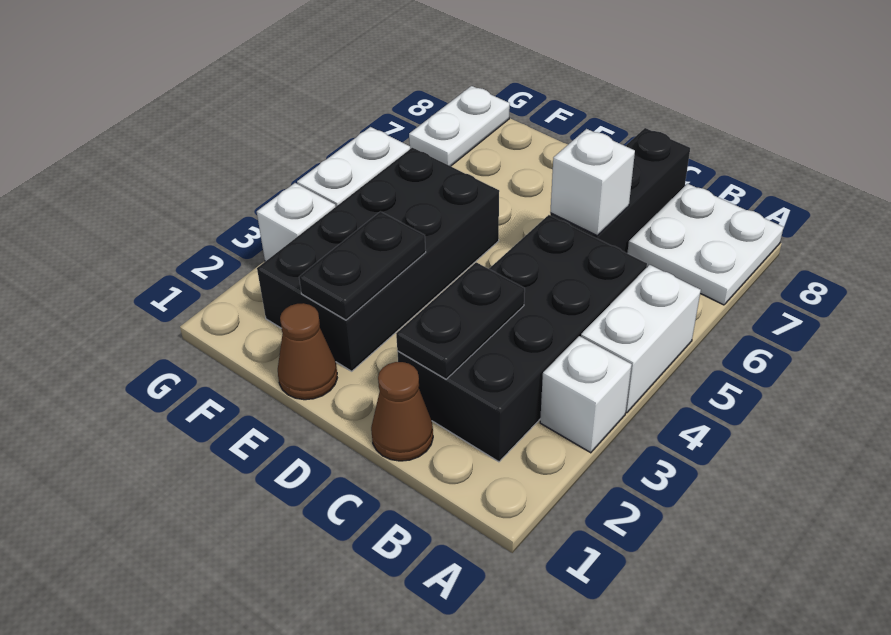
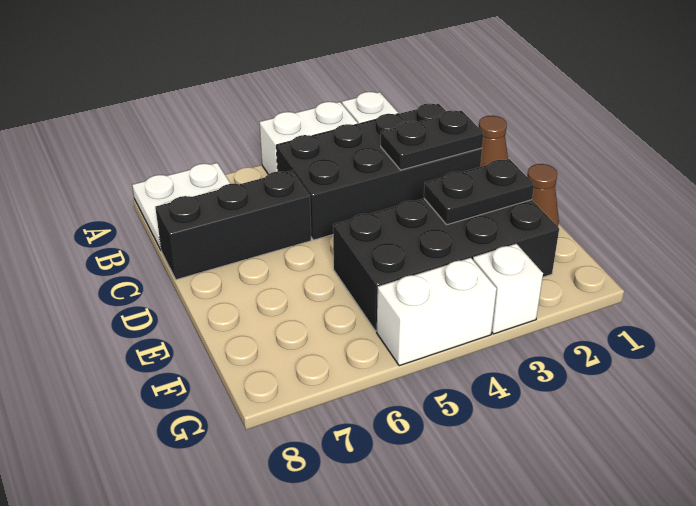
white 1x1 brick [550,129,635,235] -> none
white 1x2 plate [409,86,510,166] -> none

